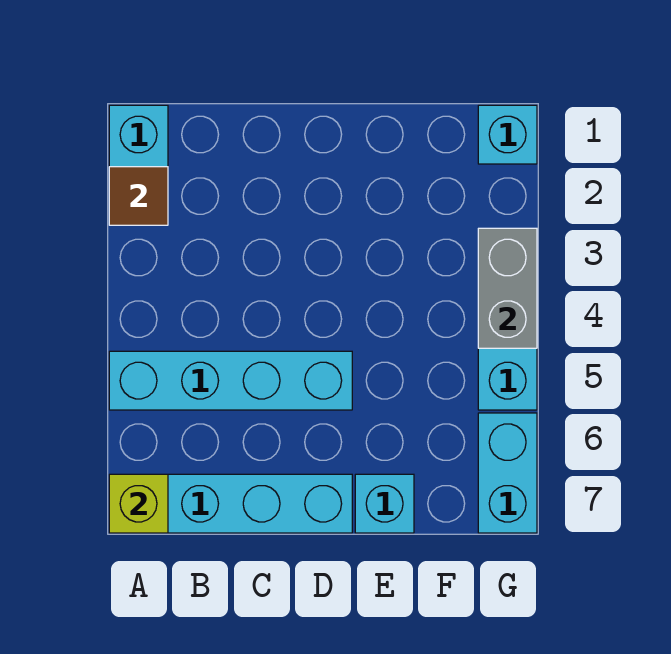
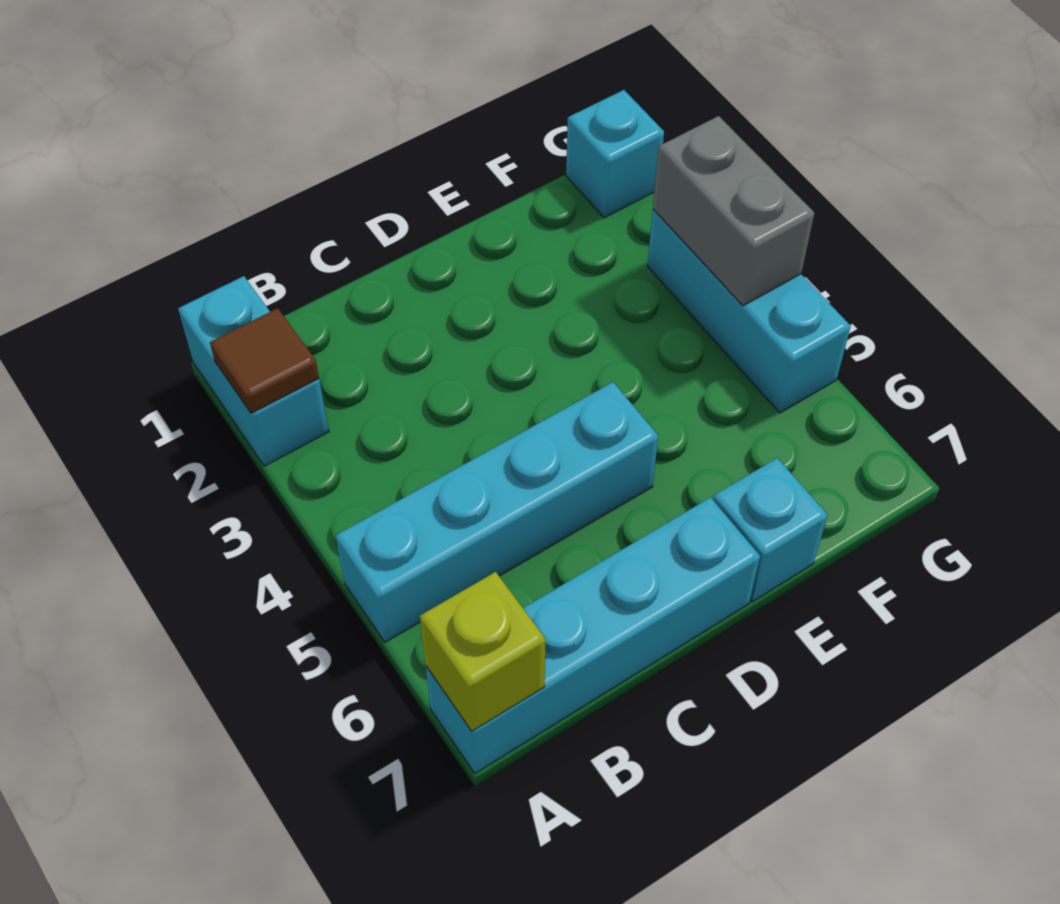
cyan 1x2 brick [478,413,537,533] -> none

